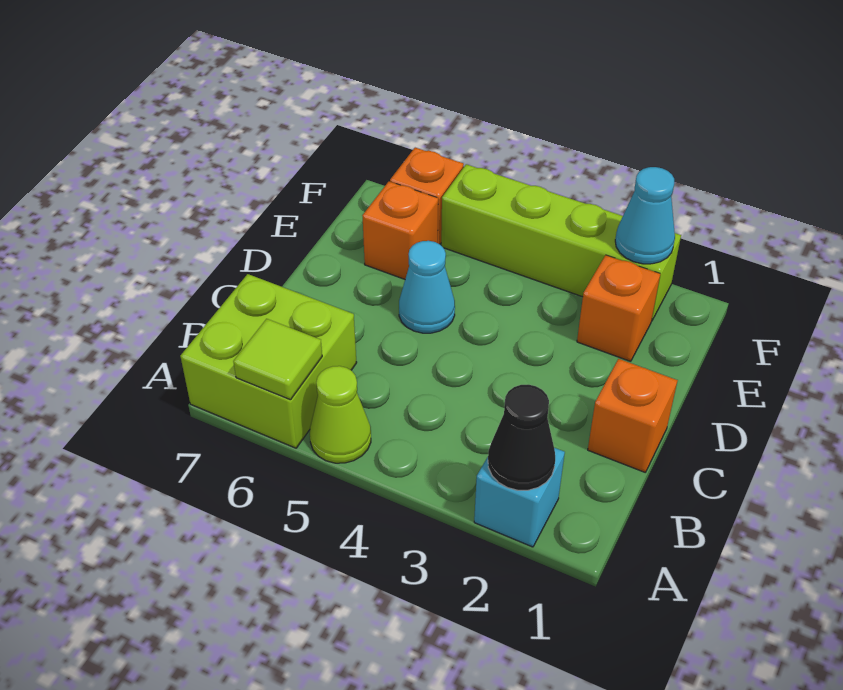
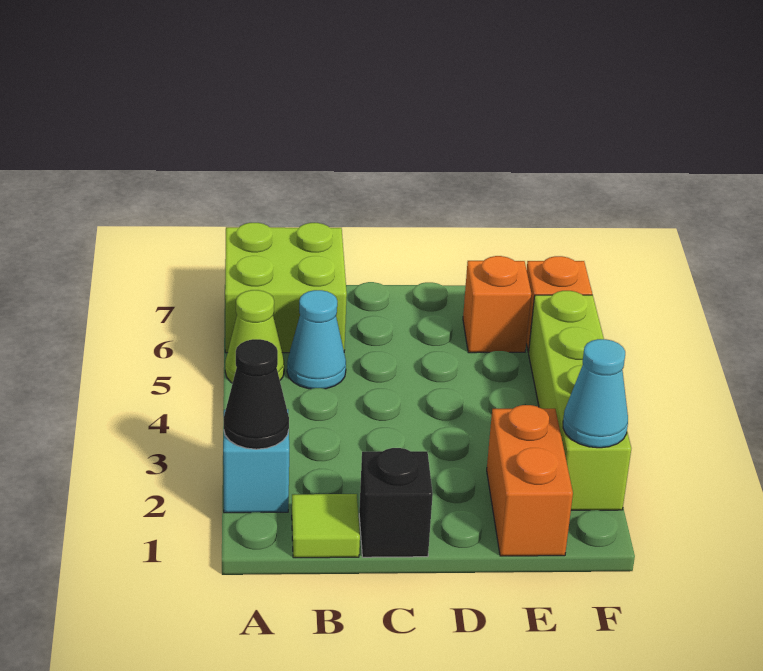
lime 1x1 tile [233,319,322,400] -> lime 1x1 tile moved to [292,494,360,558]
orange 1x1 brick [588,359,678,472] -> black 1x1 brick [359,448,433,557]
cyan 1x1 cone [399,241,455,333] -> cyan 1x1 cone moved to [287,290,346,389]
orange 1x1 brick [577,255,660,361] -> orange 1x2 brick [487,405,573,556]

